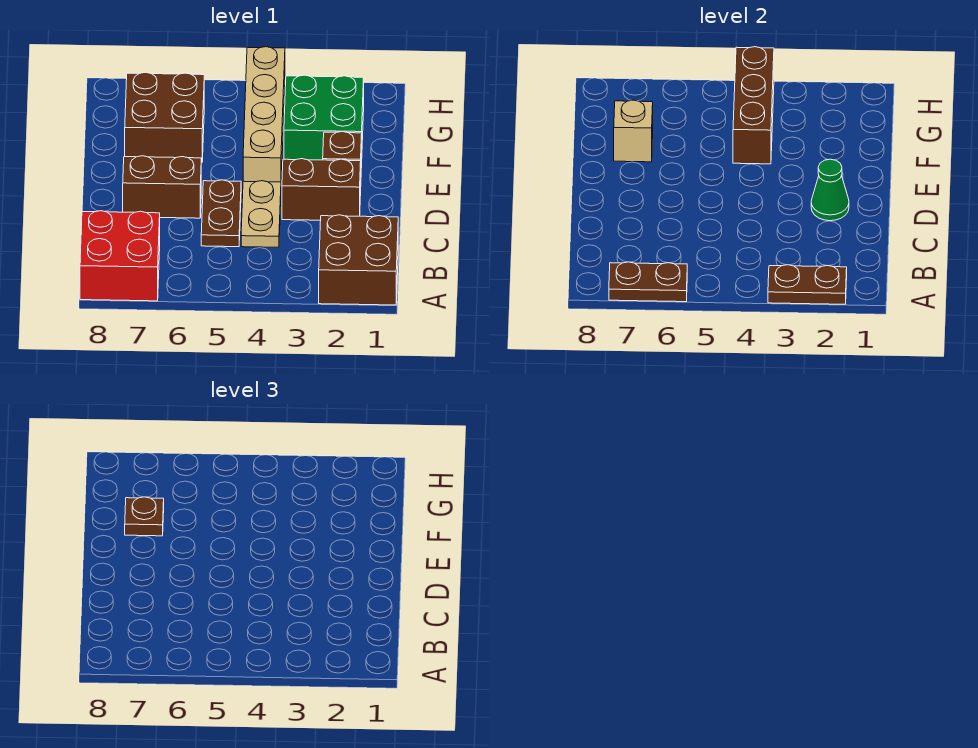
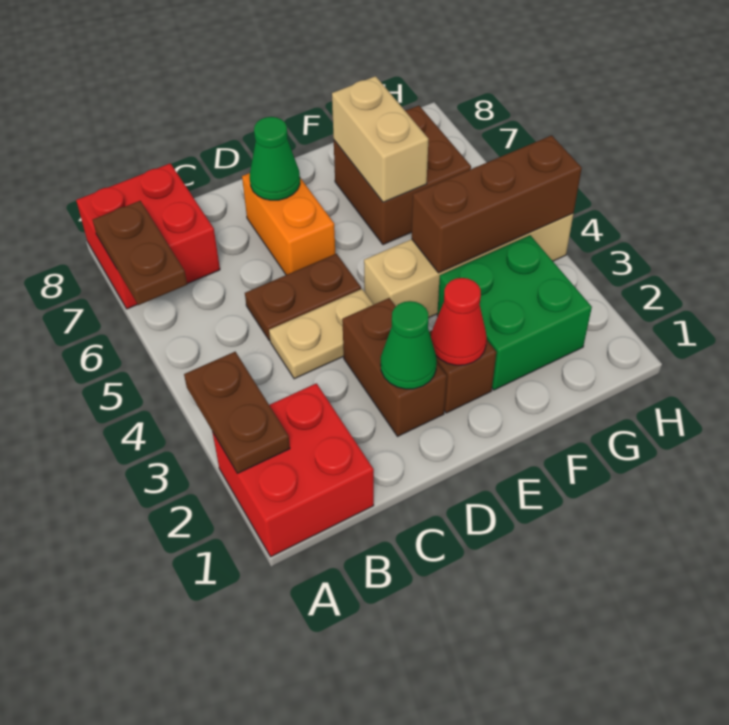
brown 2x2 brick [319,215,398,305] -> red 2x2 brick [212,383,374,557]
brown 1x2 brick [123,156,201,218] -> orange 1x2 brick [242,173,335,275]
none -> green 1x1 cone [250,117,300,200]
none -> red 1x1 cone [431,278,487,365]
tan 1x1 brick [614,100,653,162] -> tan 1x2 brick [332,76,428,202]
brown 1x1 plate [125,497,164,536] -> none

